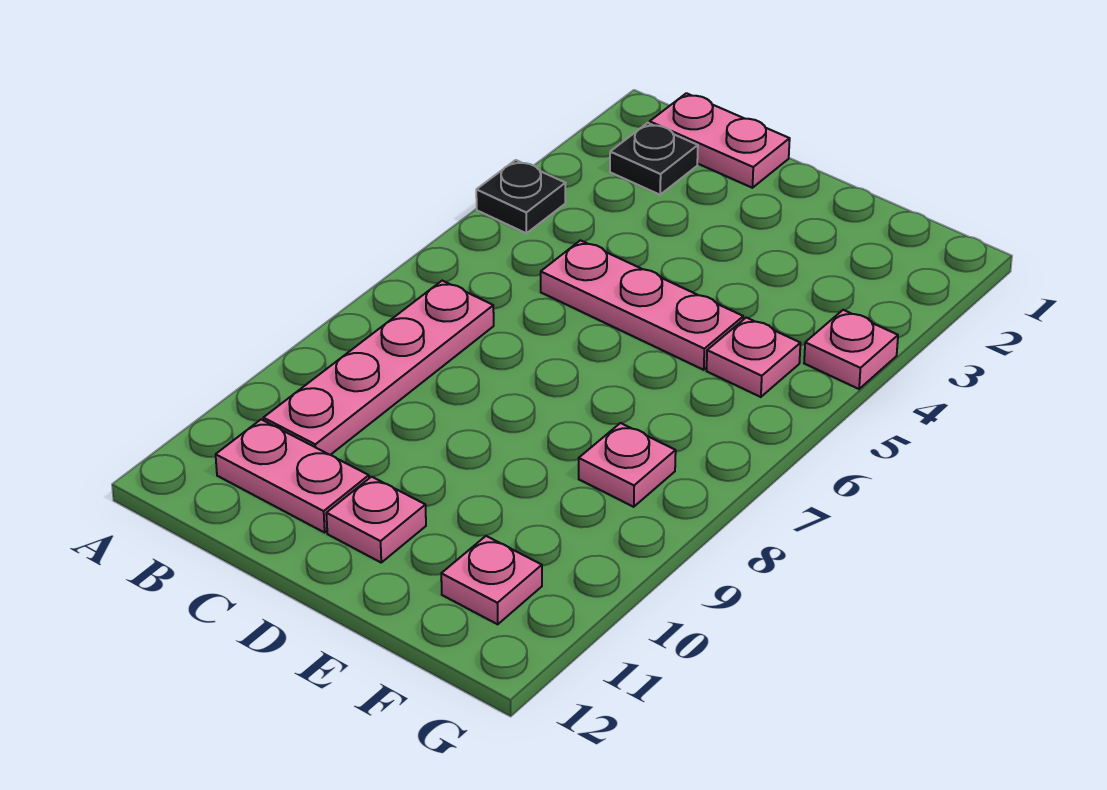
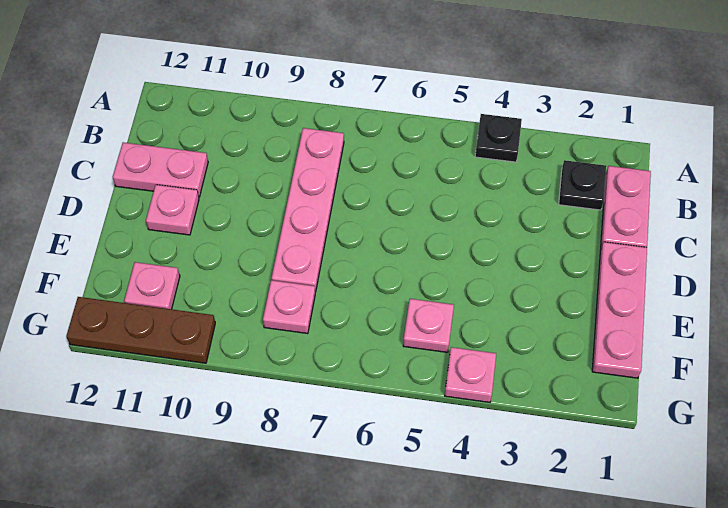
pink 1x4 plate [263,281,494,455] -> pink 1x4 plate turned to [272,128,344,292]
pink 1x2 plate [216,420,369,532] -> pink 1x2 plate turned to [113,142,208,197]
pink 1x3 plate [541,240,743,370] -> pink 1x3 plate moved to [592,242,647,378]
none -> brown 1x3 plate [66,297,215,363]

